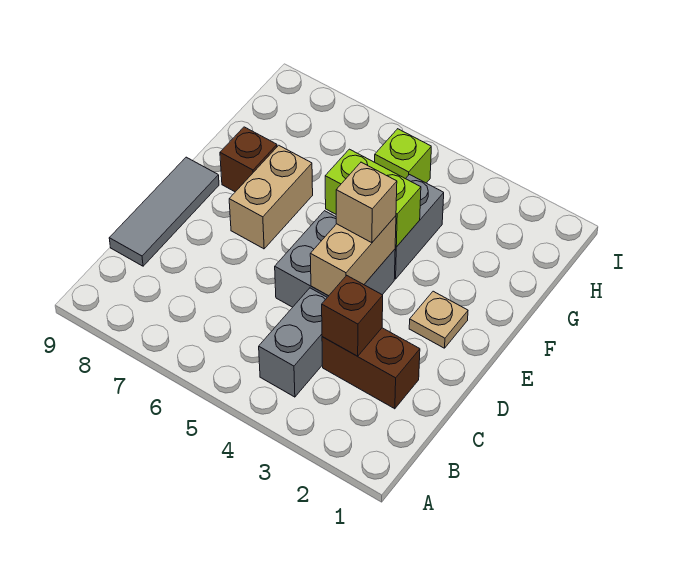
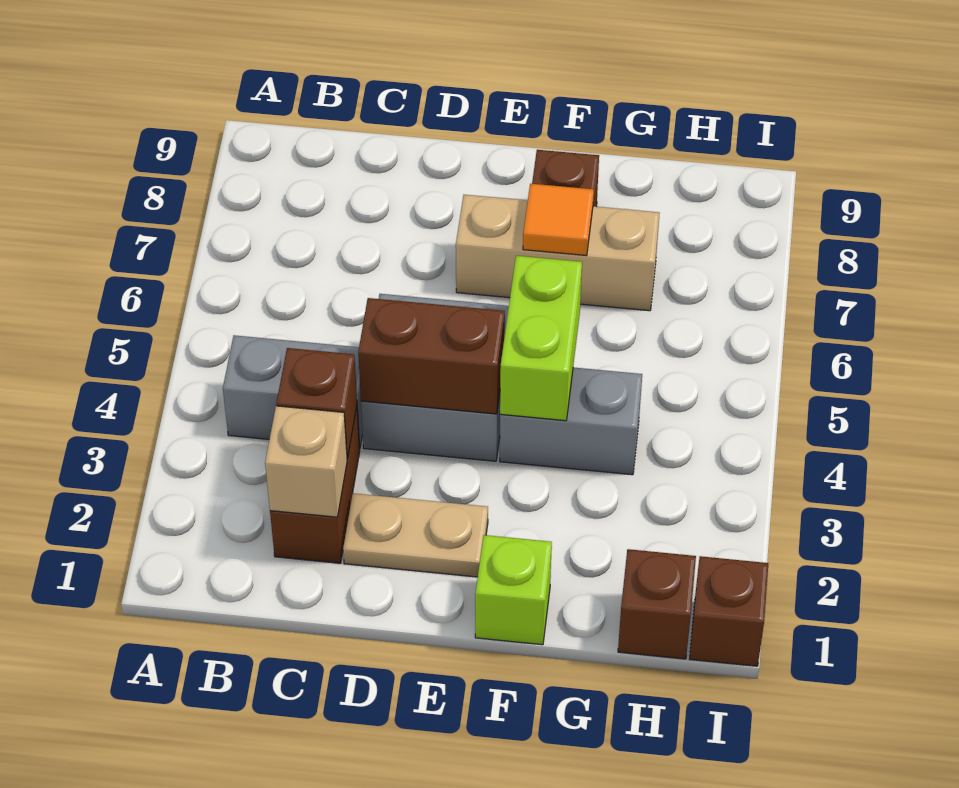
grey 1x3 tile [109,157,219,266] -> none
tan 1x2 brick [310,216,396,296] -> brown 1x2 brick [358,298,505,414]
tan 1x1 plate [409,291,468,348] -> tan 1x2 plate [343,493,488,577]
tan 1x1 brick [336,162,397,243] -> tan 1x1 brick moved to [265,406,347,517]
tan 1x2 brick [229,145,313,249] -> tan 1x3 brick [456,195,660,311]
none -> orange 1x1 tile [523,184,594,256]
none -> brown 1x1 brick [618,549,696,659]
lime 1x1 brick [375,129,431,183] -> lime 1x1 brick moved to [475,535,552,645]
none -> brown 1x1 brick [690,556,768,666]

